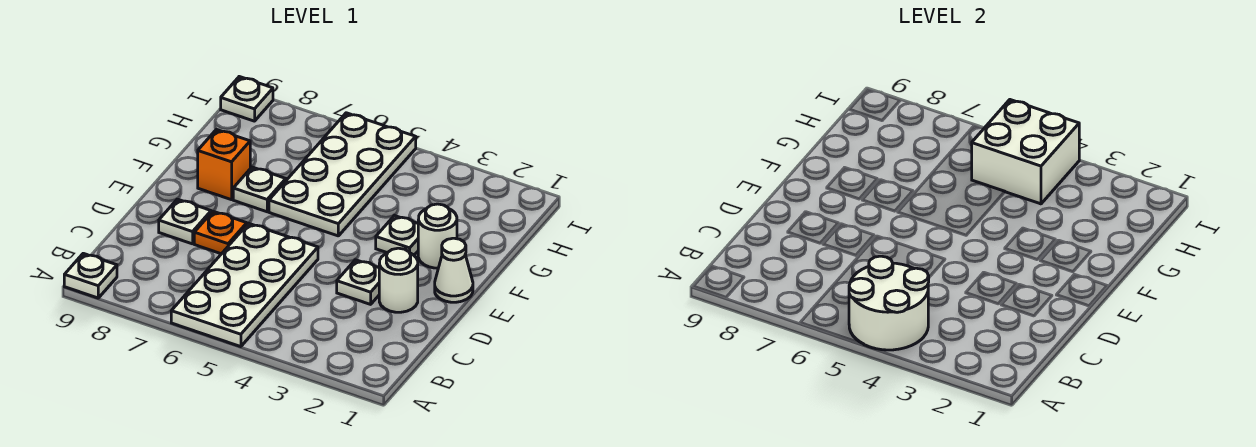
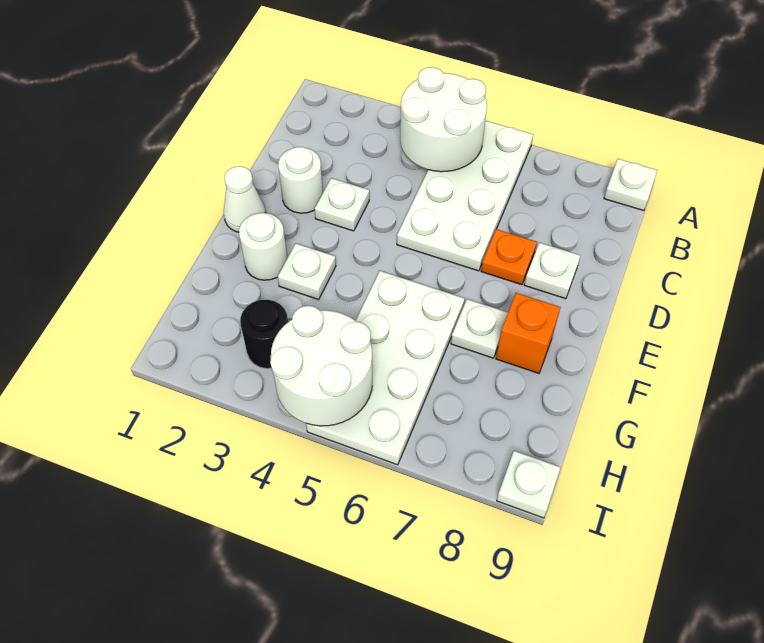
none -> black 1x1 round brick [240,300,288,369]
white 2x2 brick [972,100,1079,204] -> white 2x2 round brick [270,306,372,426]

